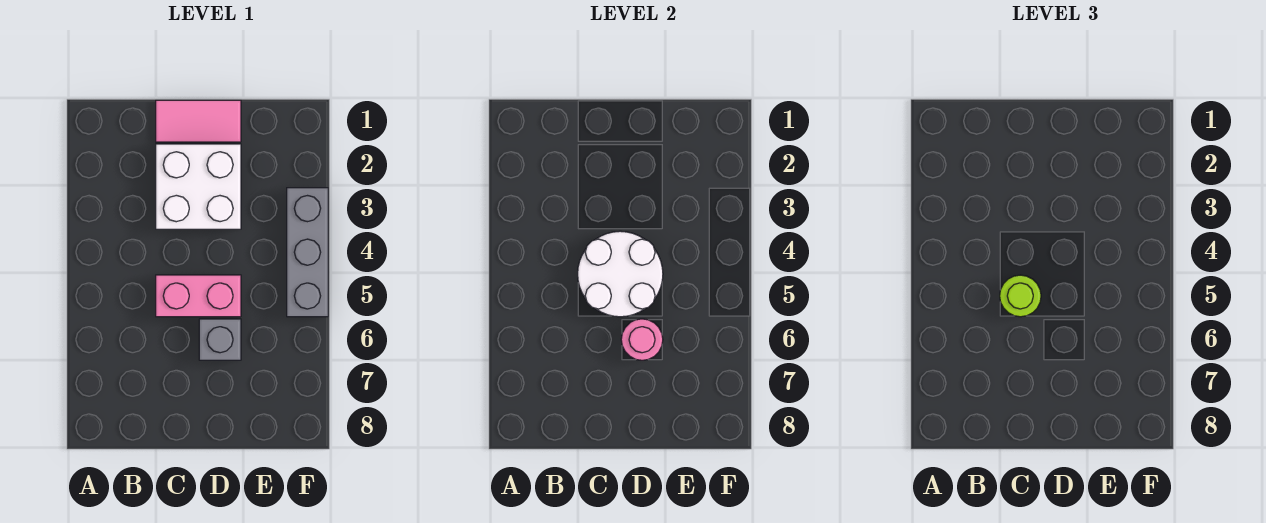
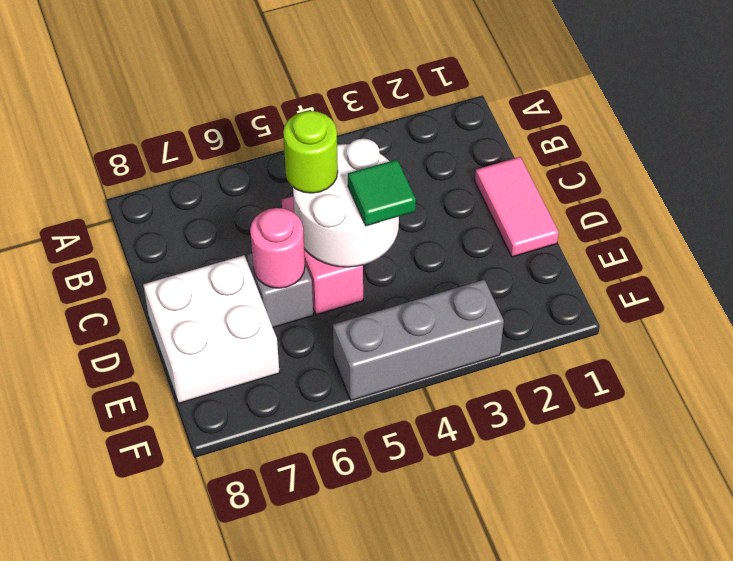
white 2x2 brick [156,144,241,229] -> white 2x2 brick moved to [143,256,279,403]
none -> green 1x1 tile [348,160,416,226]

